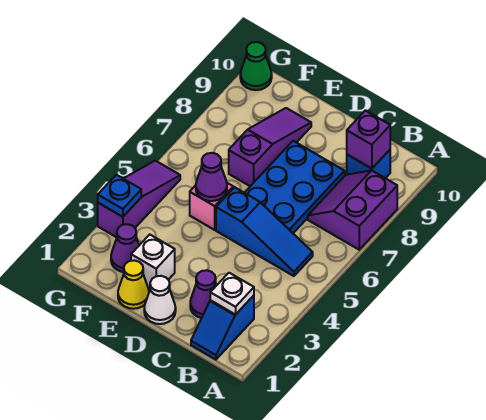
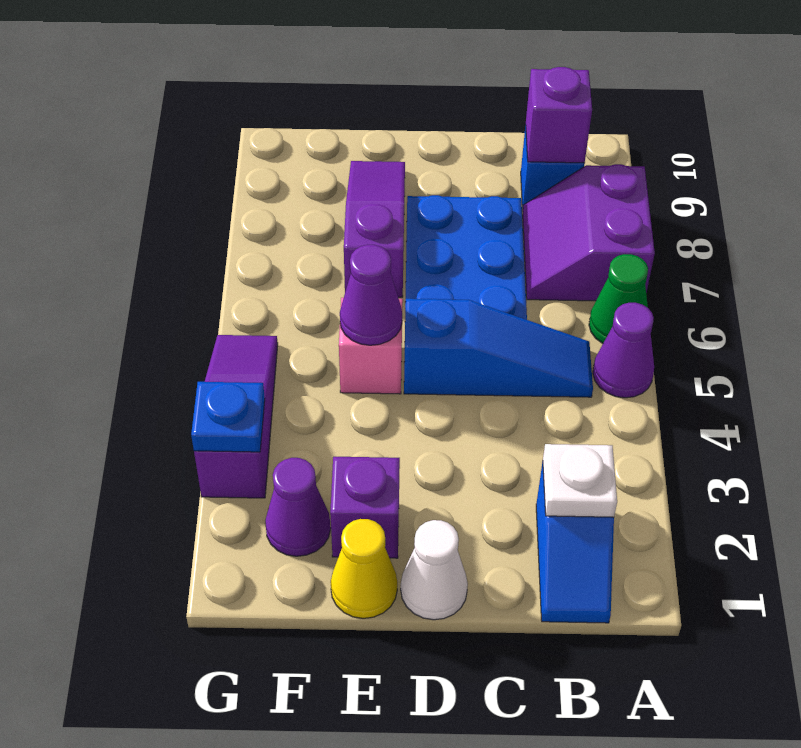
purple 1x1 cone [190,270,216,318] -> purple 1x1 cone moved to [593,303,654,398]
white 1x1 brick [131,235,175,289] -> purple 1x1 brick [330,457,400,558]
green 1x1 cone [240,42,272,90] -> green 1x1 cone moved to [589,254,648,344]

